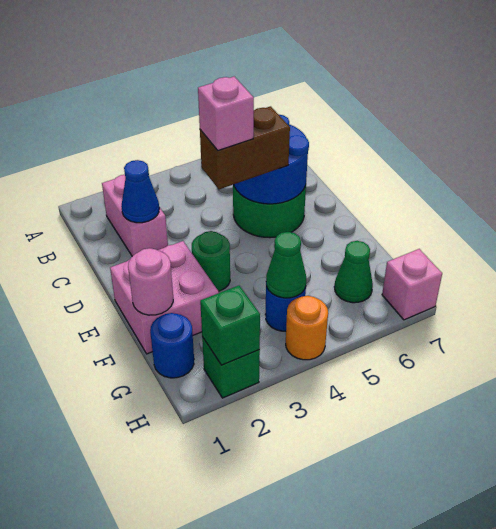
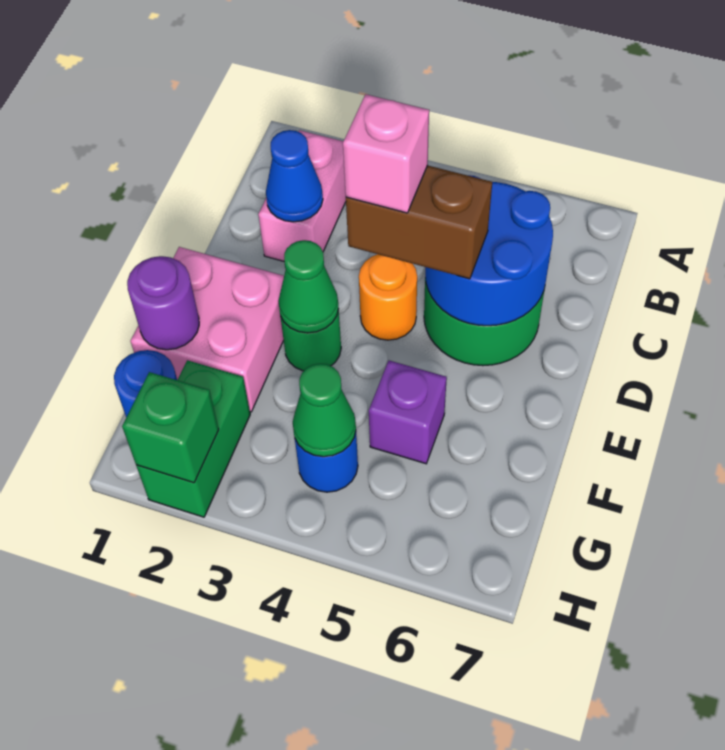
pink 1x1 round brick [128,248,173,315] -> purple 1x1 round brick [127,256,199,350]
none -> purple 1x1 brick [369,361,447,464]
green 1x1 cone [334,241,373,303] -> green 1x1 cone moved to [278,240,339,333]
green 1x1 brick [202,337,260,398] -> green 1x2 brick [136,360,250,517]
orange 1x1 round brick [286,296,328,360] -> orange 1x1 round brick moved to [359,254,417,340]
pink 1x1 brick [382,249,442,320] -> none

